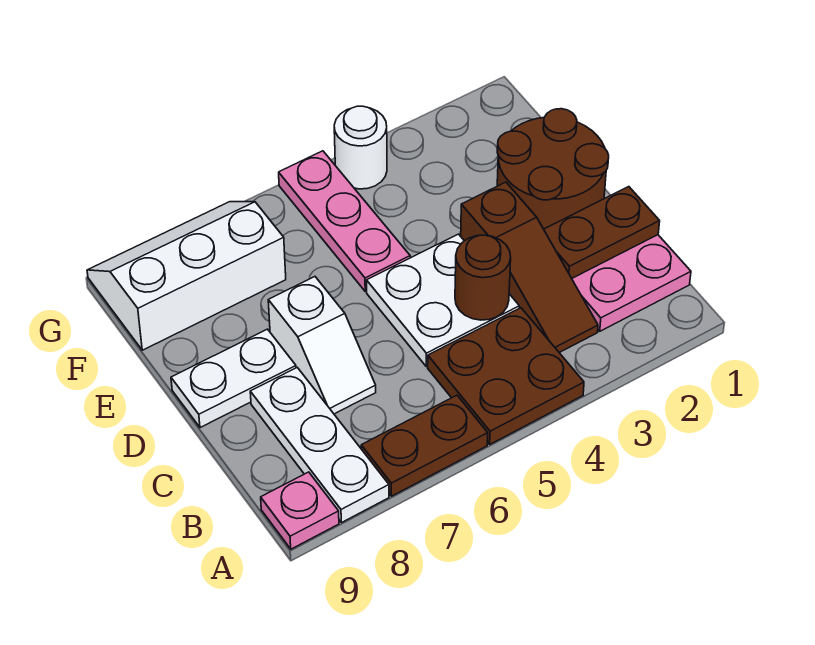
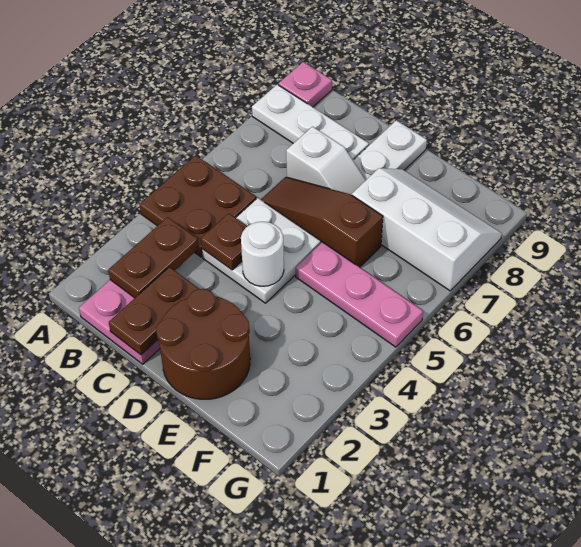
brown 1x2 plate [361,395,488,496] -> brown 1x2 plate moved to [108,217,199,298]
brown 1x3 slope [461,182,598,353] -> brown 1x3 slope moved to [261,177,383,267]
brown 1x1 round brick [455,235,511,320] -> brown 1x1 plate [201,213,247,270]
white 1x2 slope [268,277,376,414] -> white 1x2 slope turned to [286,127,366,195]
white 2x3 slope [87,202,286,350] -> white 2x3 slope turned to [352,168,502,291]
white 1x1 round brick [334,106,387,189] -> white 1x1 round brick moved to [241,222,284,286]

